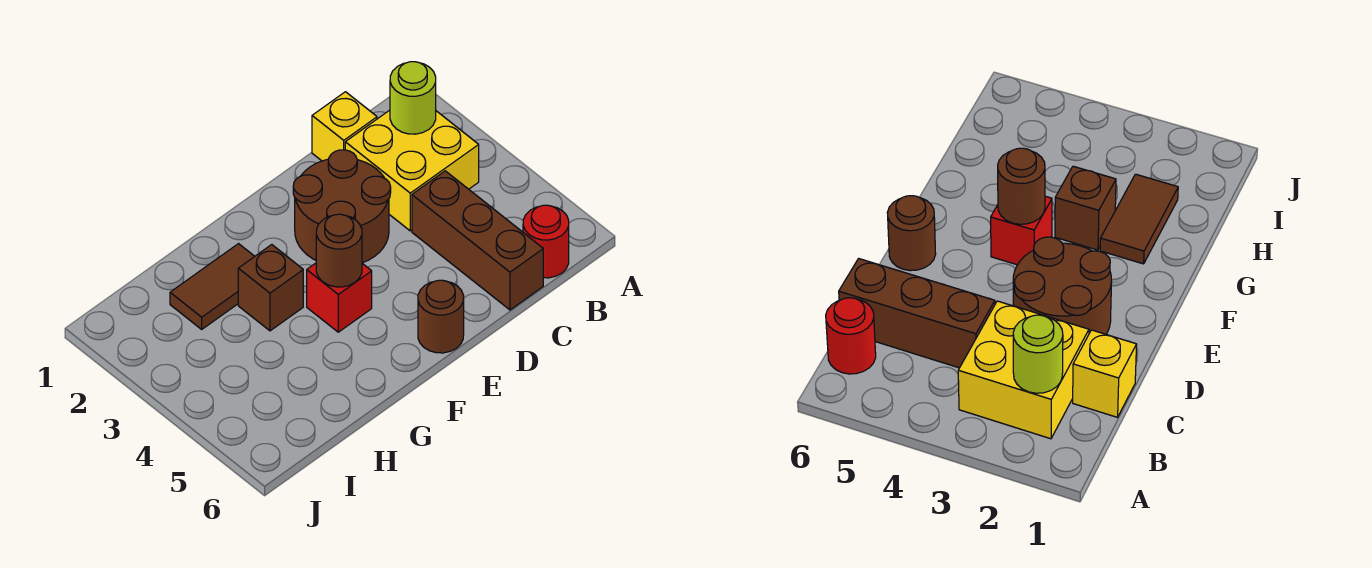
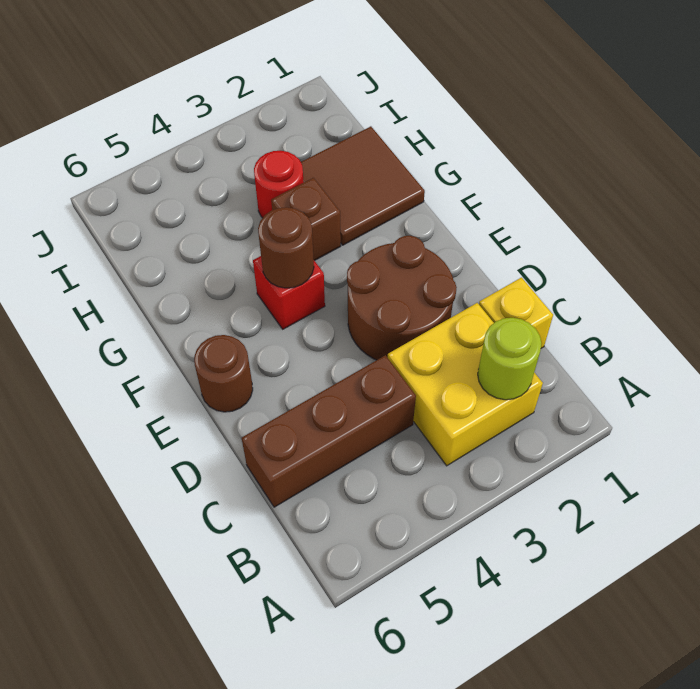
red 1x1 round brick [523,205,569,278] -> red 1x1 round brick moved to [254,151,304,218]
brown 1x2 tile [170,244,255,329] -> brown 2x2 tile [301,126,425,245]

